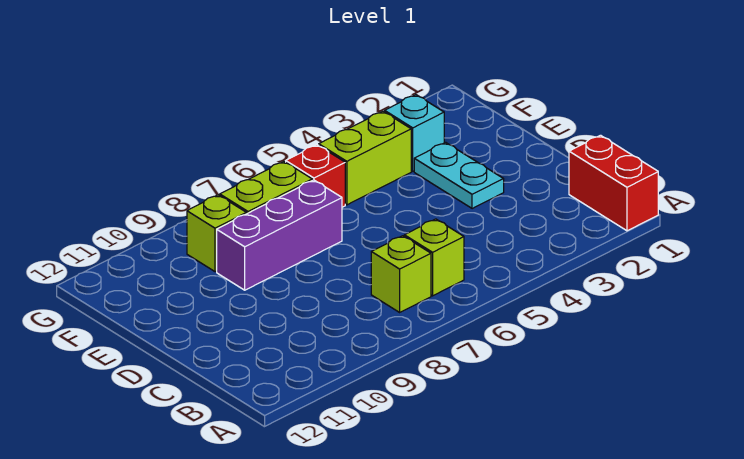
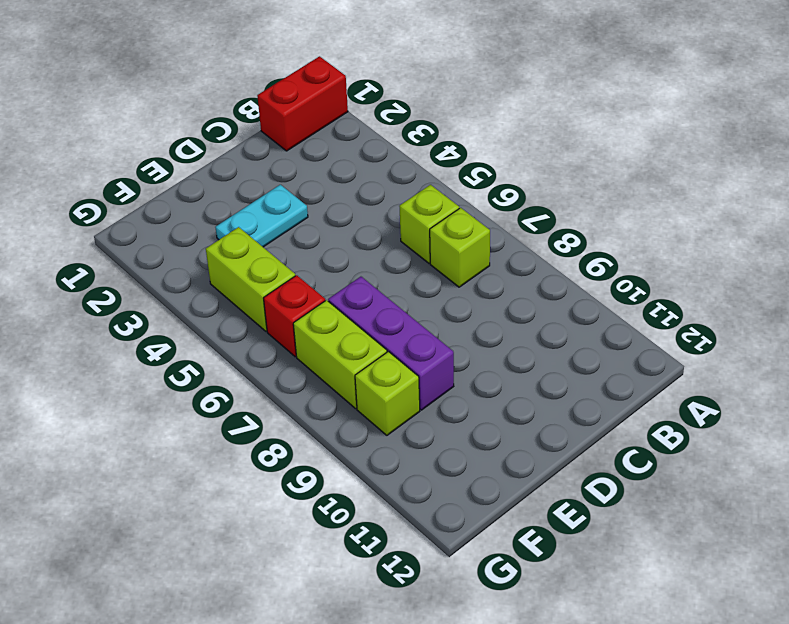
cyan 1x1 brick [385,95,444,171] -> none

